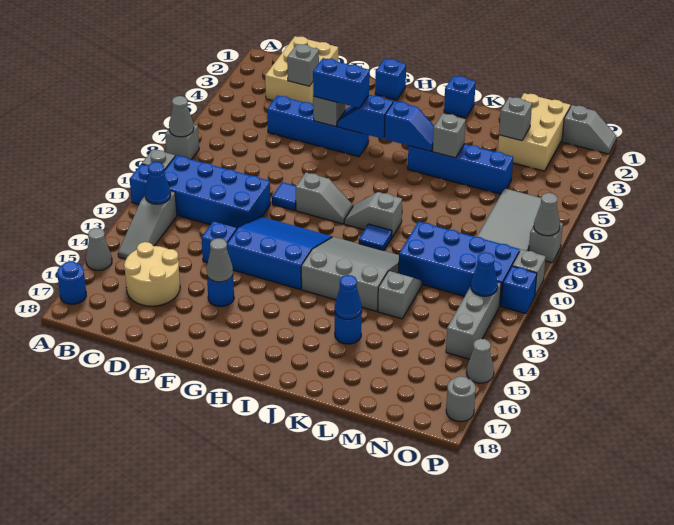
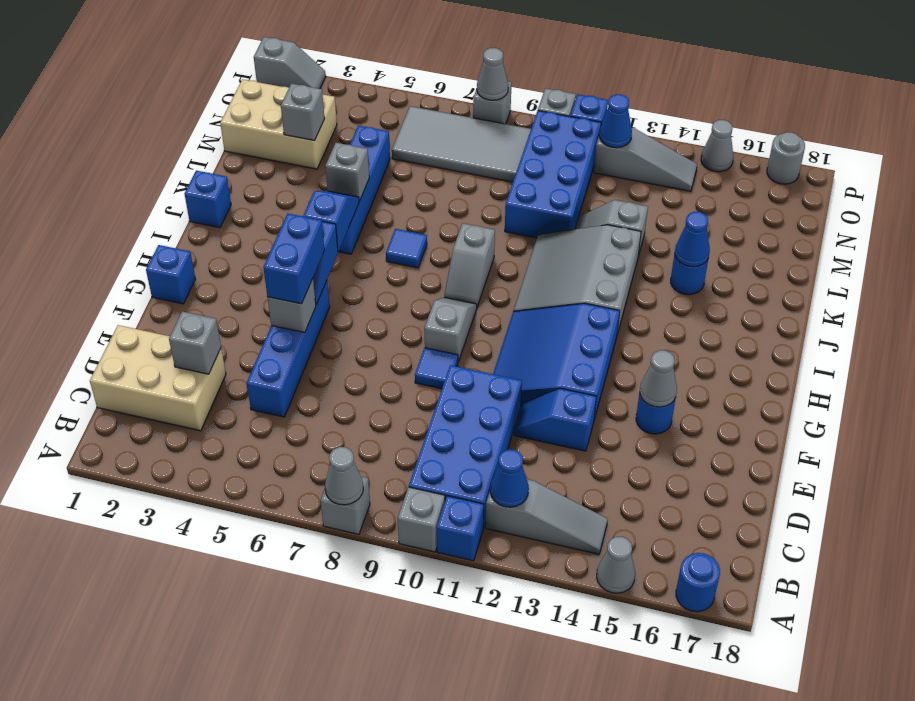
tan 2x2 round brick [124,242,180,306] -> none
blue 1x1 tile [359,224,392,251] -> blue 1x1 tile moved to [386,229,427,268]
grey 1x2 slope [562,105,617,154] -> grey 1x2 slope turned to [254,37,326,89]
grey 1x3 brick [446,282,501,359] -> grey 1x3 slope [594,128,697,191]

